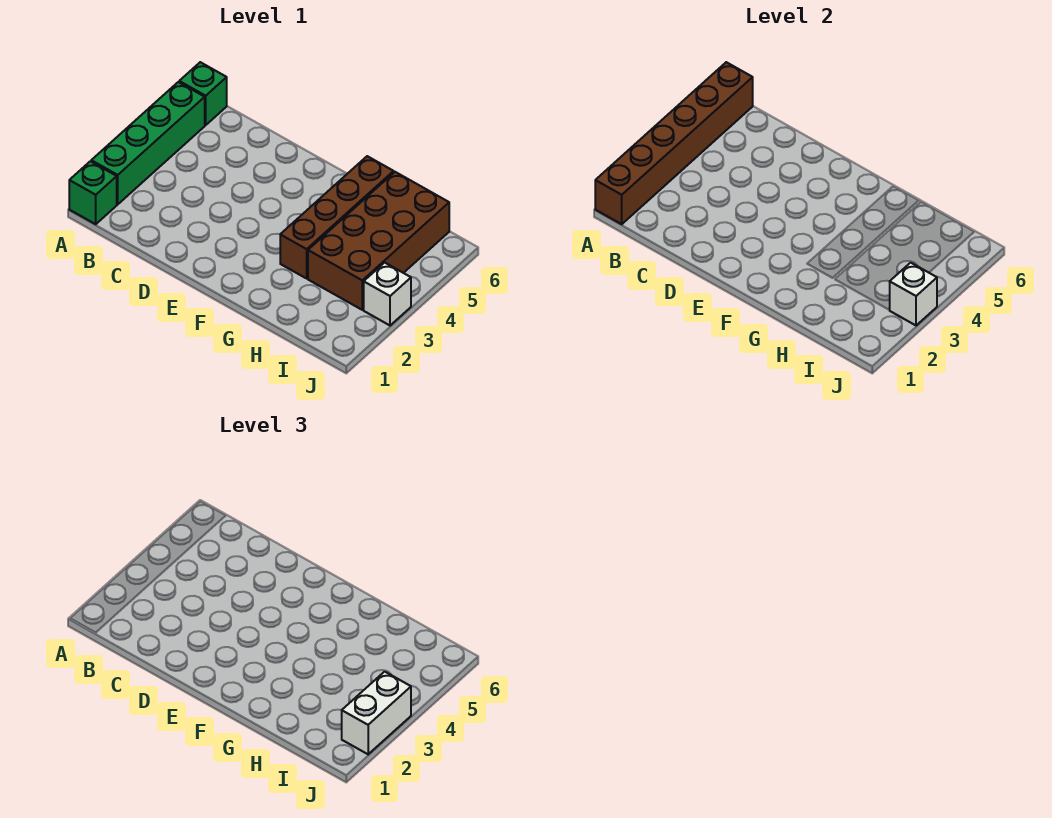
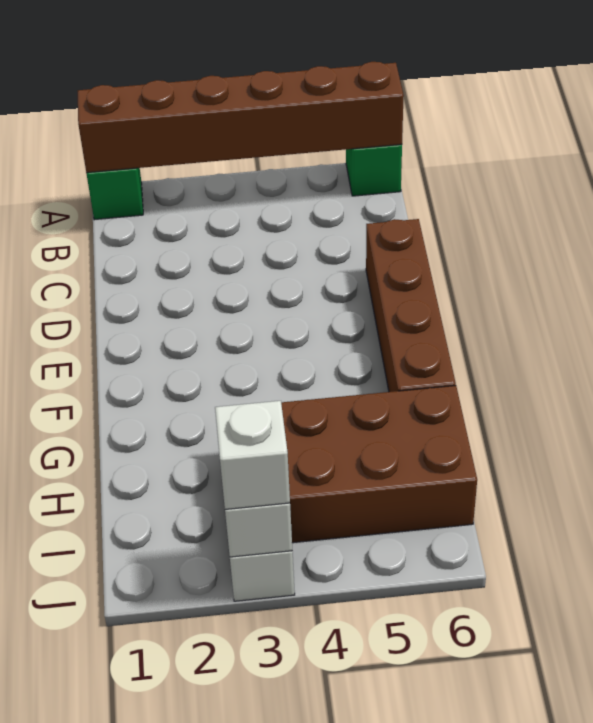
green 1x4 brick [91,82,205,204] -> none
brown 1x4 brick [280,156,394,278] -> brown 1x4 brick turned to [366,219,456,392]
white 1x2 brick [342,672,411,754] -> white 1x1 brick [215,401,290,509]

